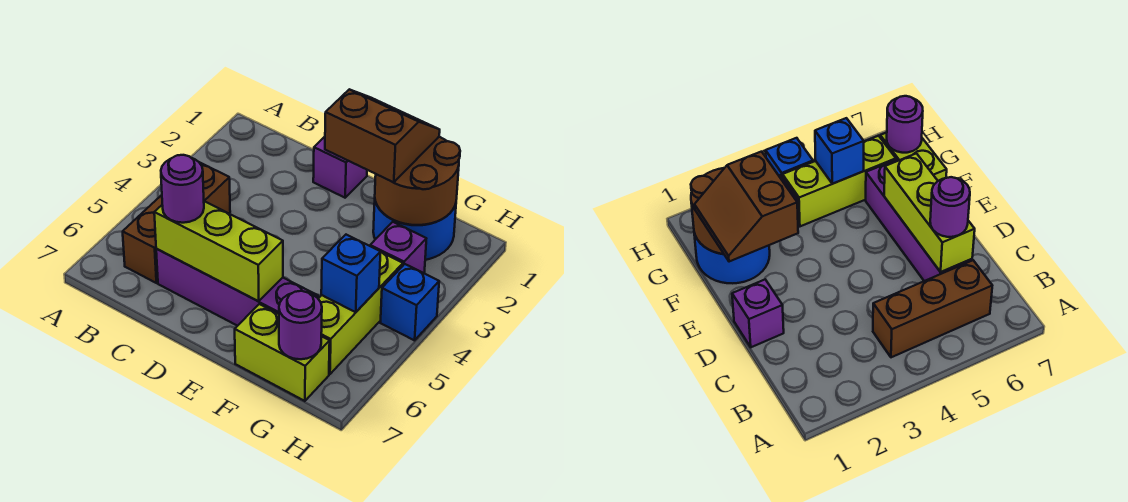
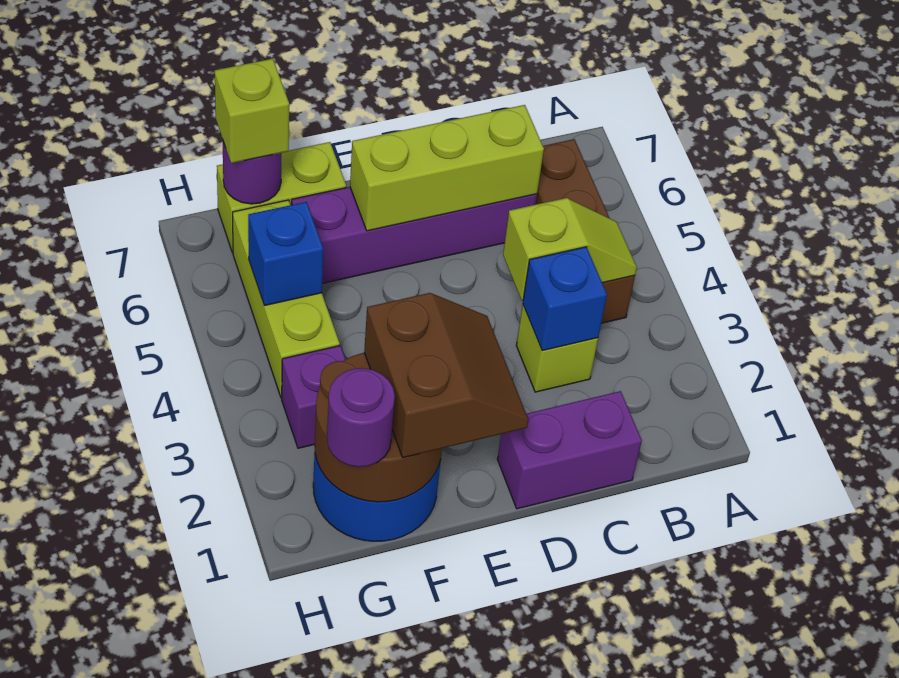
none -> lime 1x2 slope [503,198,637,301]
none -> lime 1x1 brick [516,305,598,392]
purple 1x1 round brick [161,155,204,223] -> purple 1x1 round brick moved to [327,368,395,467]
purple 1x1 brick [313,137,367,198] -> purple 1x2 brick [497,391,642,509]
brown 2x2 slope [325,89,440,182] -> brown 2x2 slope turned to [364,293,529,458]
none -> lime 1x1 brick [215,59,289,163]
blue 1x1 brick [381,264,439,340] -> blue 1x1 brick moved to [523,247,607,351]

